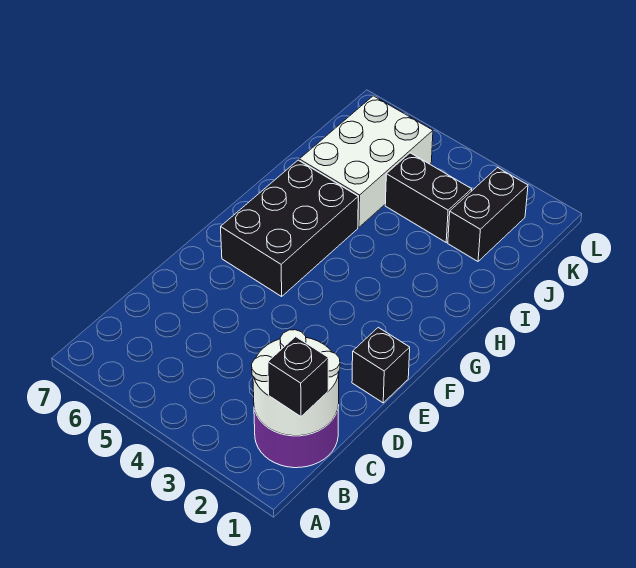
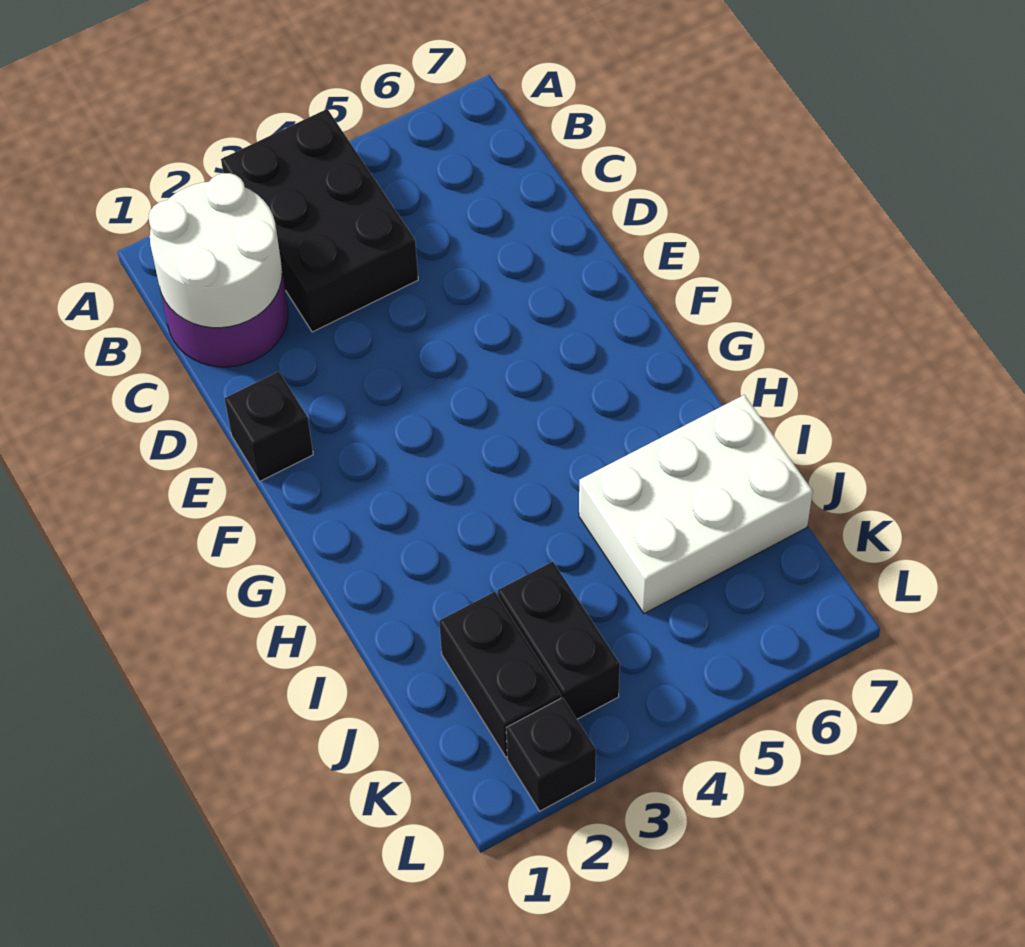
black 1x1 brick [268,337,329,416] -> black 1x1 brick moved to [506,698,596,811]
black 2x3 brick [221,160,358,296] -> black 2x3 brick moved to [221,109,418,332]
white 2x3 brick [299,96,433,227] -> white 2x3 brick turned to [579,395,813,614]
black 1x2 brick [385,153,472,242] -> black 1x2 brick turned to [498,562,620,719]

